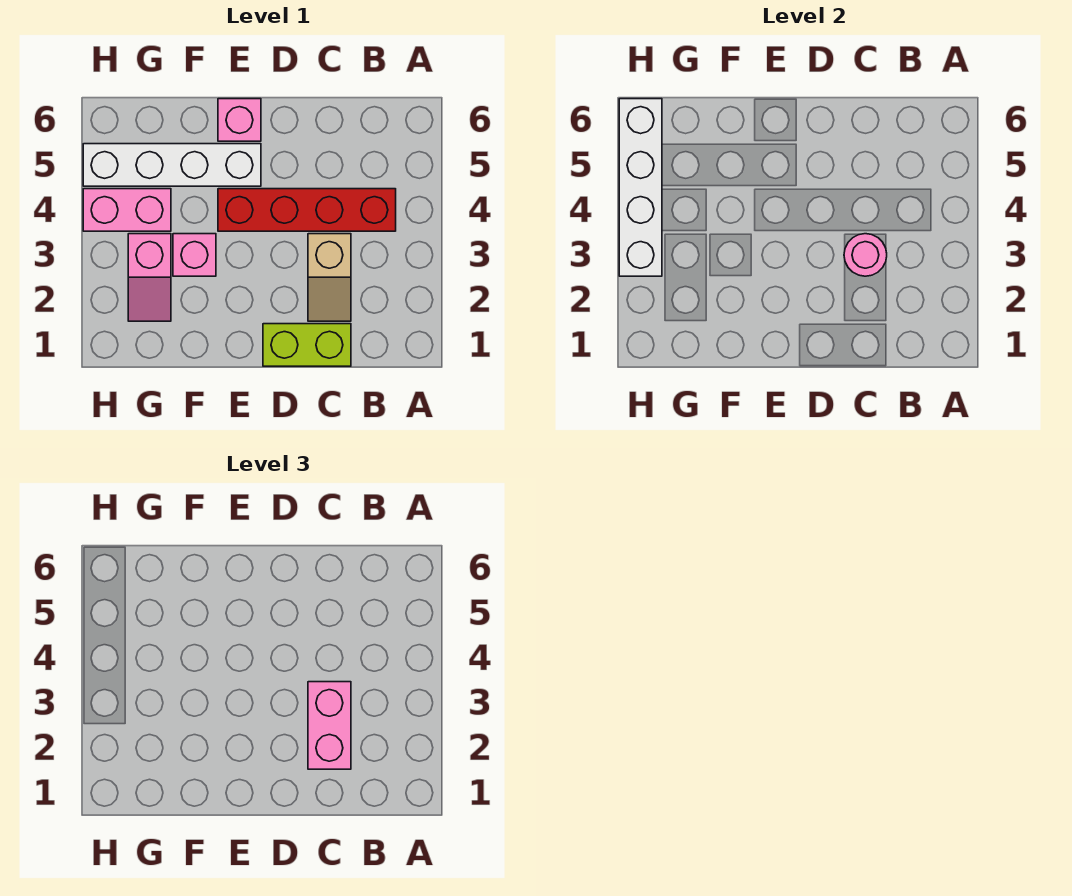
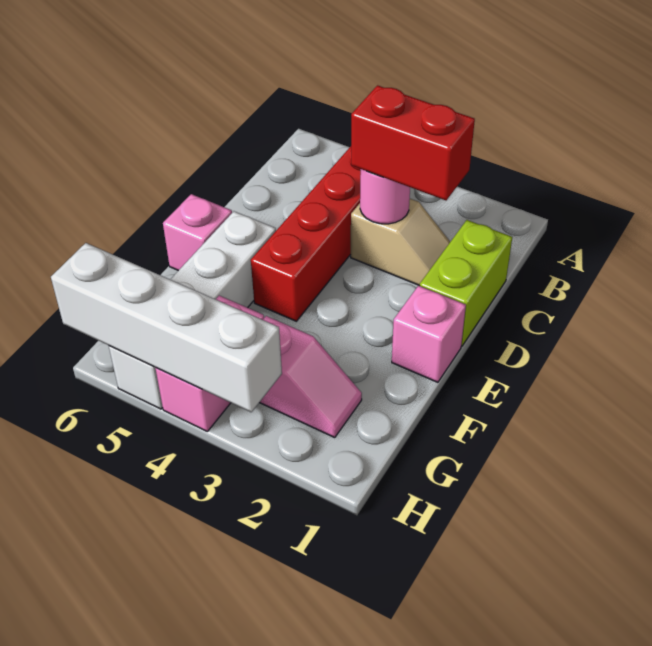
pink 1x2 brick [308,682,351,769] -> red 1x2 brick [351,85,475,200]
pink 1x1 brick [173,234,216,276] -> pink 1x1 brick moved to [392,285,466,382]

